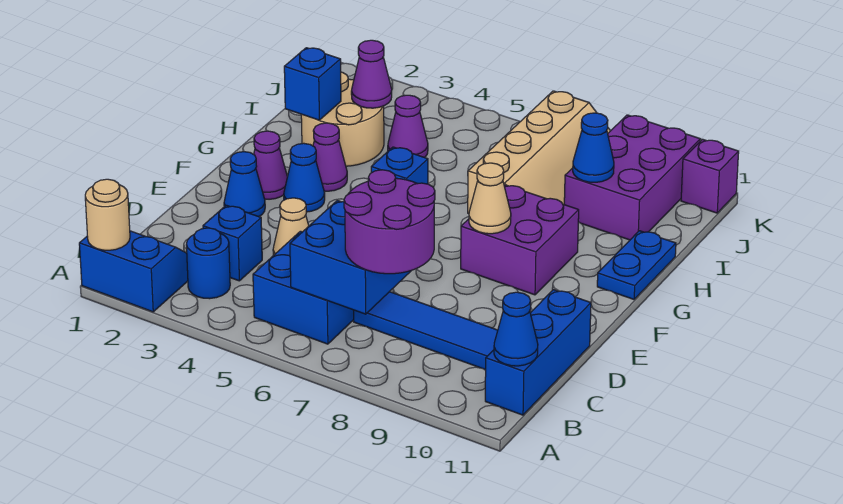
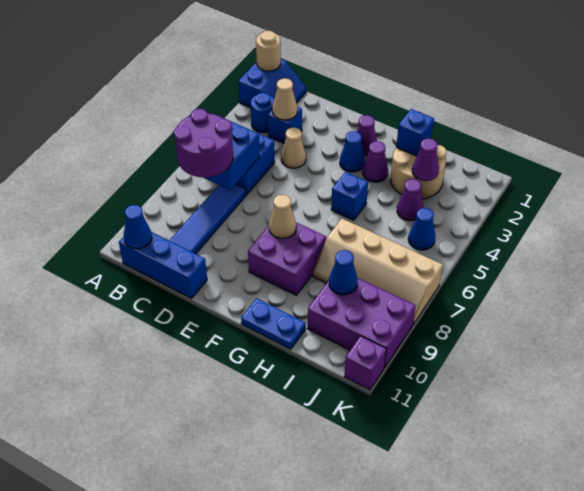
none -> tan 1x1 cone [273,78,297,120]
blue 1x1 cone [224,152,265,217] -> blue 1x1 cone moved to [408,208,435,250]

